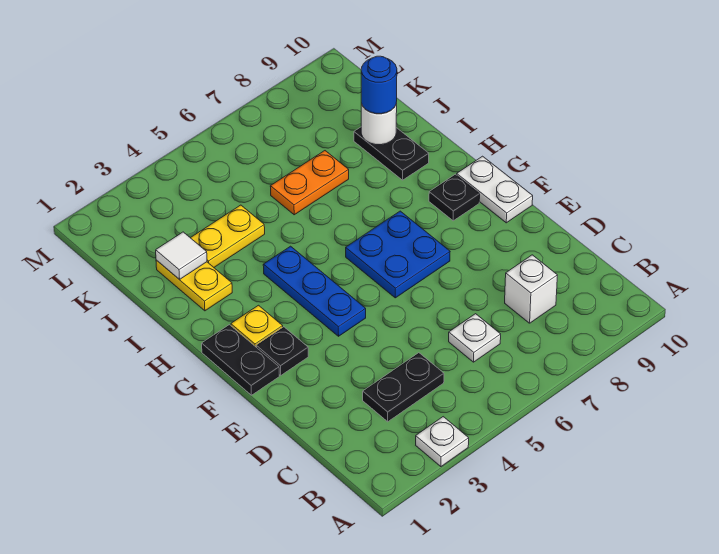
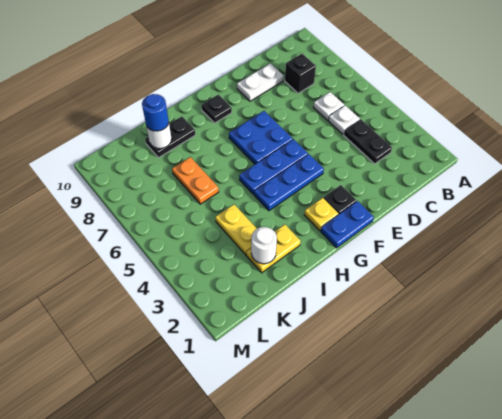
white 1x1 plate [416,417,469,467] -> white 1x1 plate moved to [328,105,360,134]
white 1x1 brick [505,255,558,323] -> black 1x1 brick [285,54,316,93]
black 1x2 plate [202,325,279,395] -> blue 1x2 plate [321,201,374,248]
none -> blue 1x3 plate [239,139,308,194]
white 1x2 plate [457,156,533,223] -> white 1x2 plate moved to [237,63,284,101]
white 1x1 tile [156,232,207,280] -> white 1x1 round brick [251,227,277,264]

